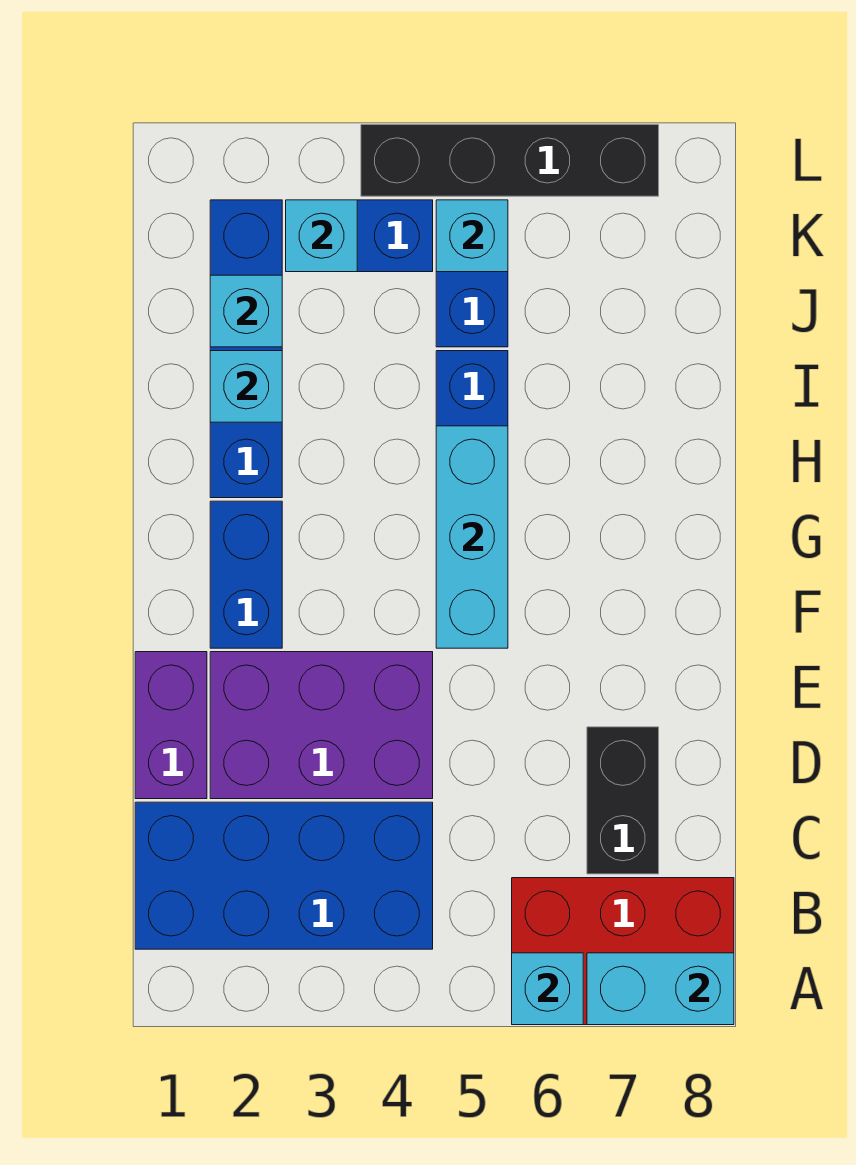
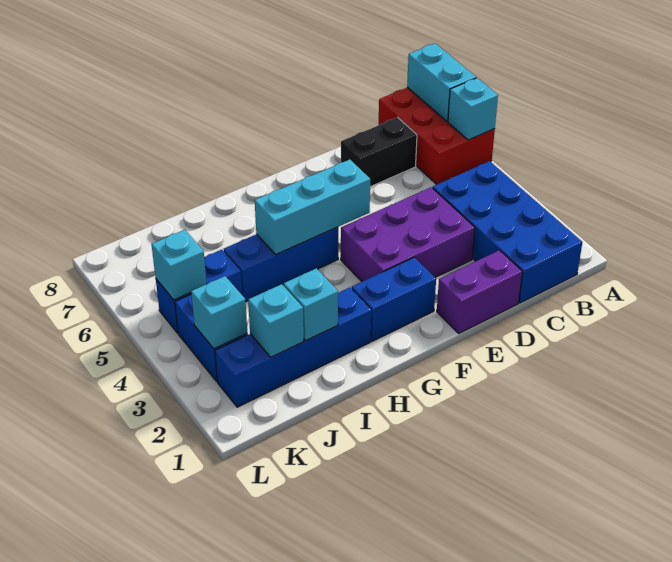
purple 2x3 brick [210,652,433,799] -> purple 2x3 brick turned to [341,187,475,282]
black 1x4 brick [361,125,659,196] -> none

